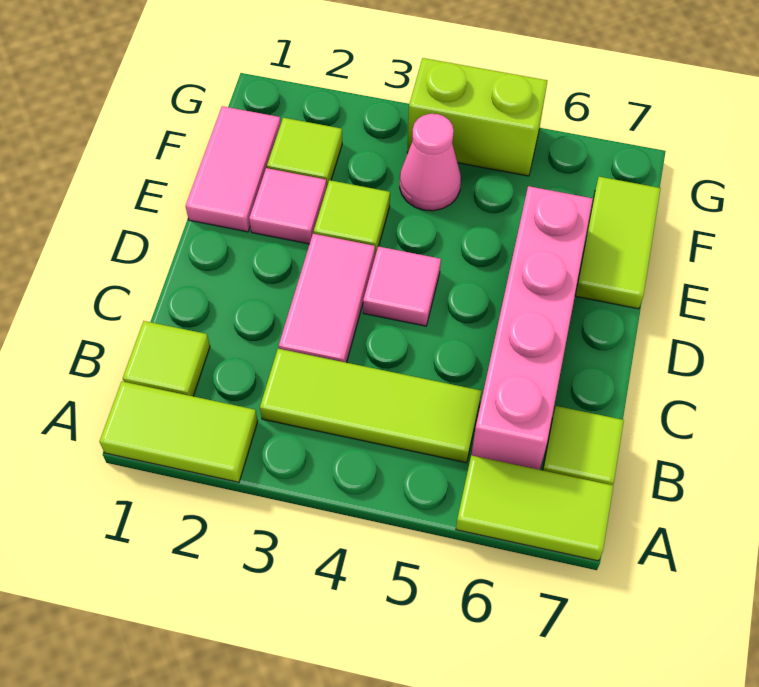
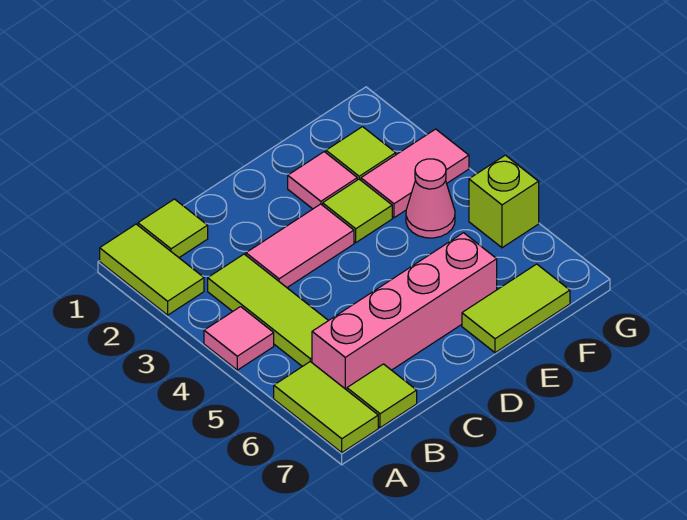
pink 1x1 tile [363,246,441,326] -> pink 1x1 tile moved to [204,307,274,370]
pink 1x2 tile [186,106,281,232] -> pink 1x2 tile moved to [361,129,469,218]
lime 1x2 brick [407,58,547,176] -> lime 1x1 brick [469,155,539,248]

